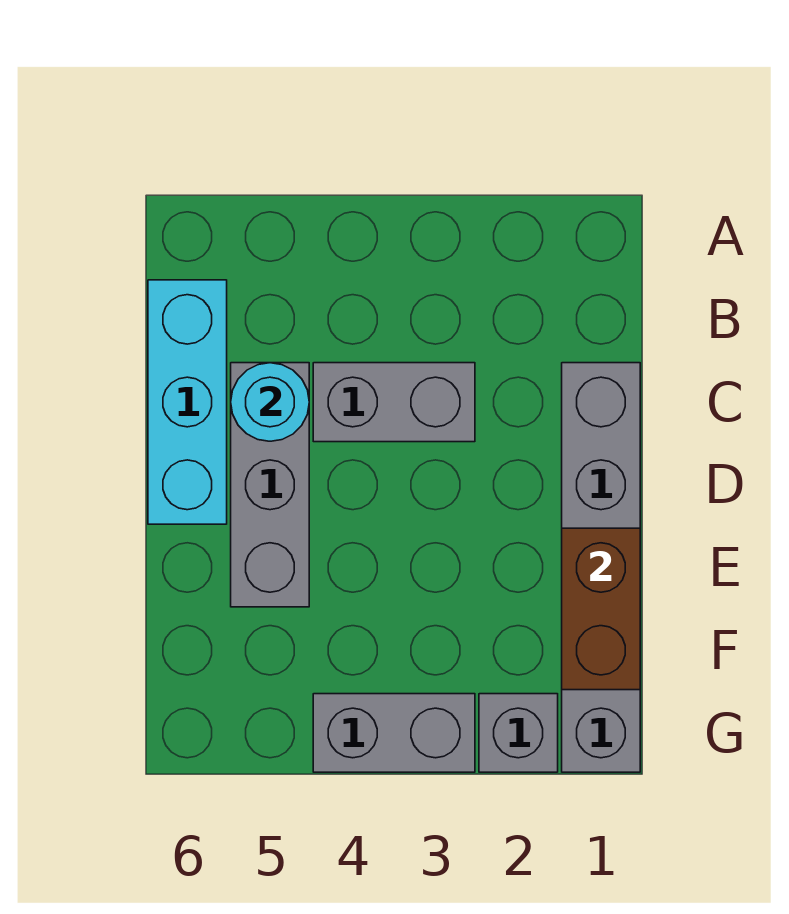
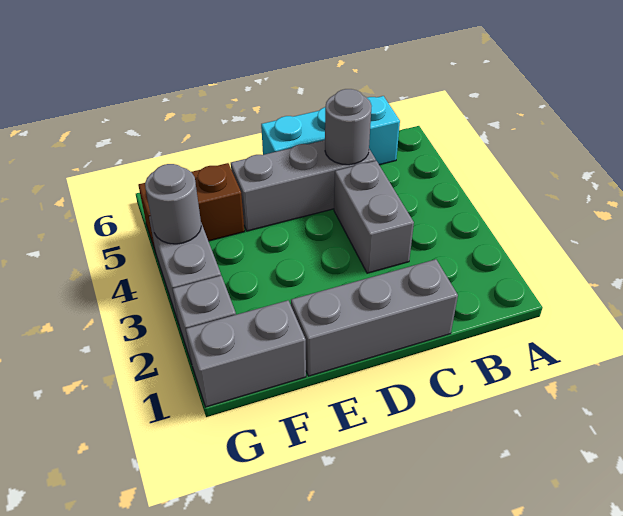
cyan 1x1 round brick [231,363,309,441] -> grey 1x1 round brick [325,89,371,165]
brown 1x2 brick [562,528,640,690] -> brown 1x2 brick moved to [138,163,245,252]
none -> grey 1x1 round brick [145,164,201,244]

